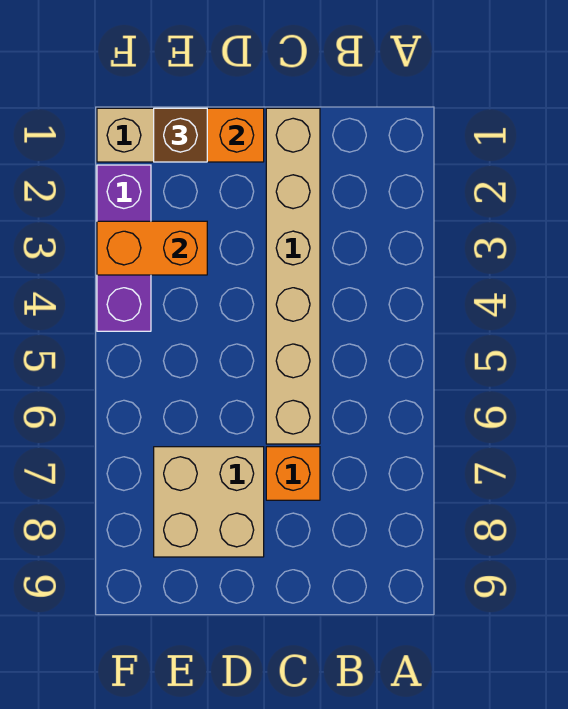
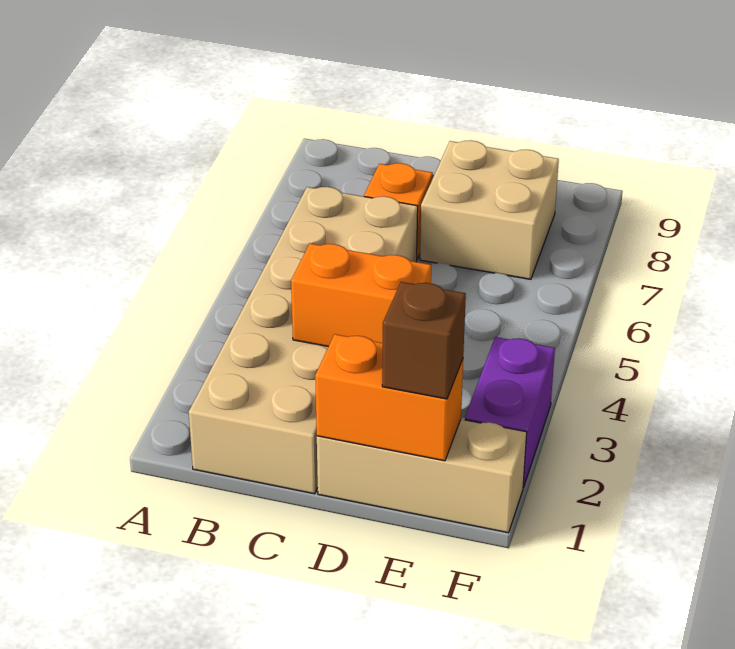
tan 1x6 brick [266,108,320,444] -> tan 2x6 brick [189,187,418,494]
orange 1x2 brick [97,221,207,275] -> orange 1x2 brick moved to [291,244,431,347]
purple 1x3 brick [97,165,151,331] -> purple 1x2 brick [465,337,555,487]

